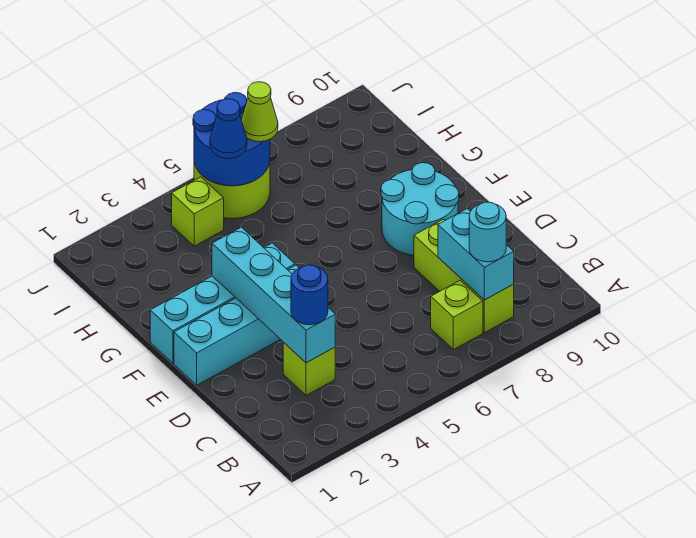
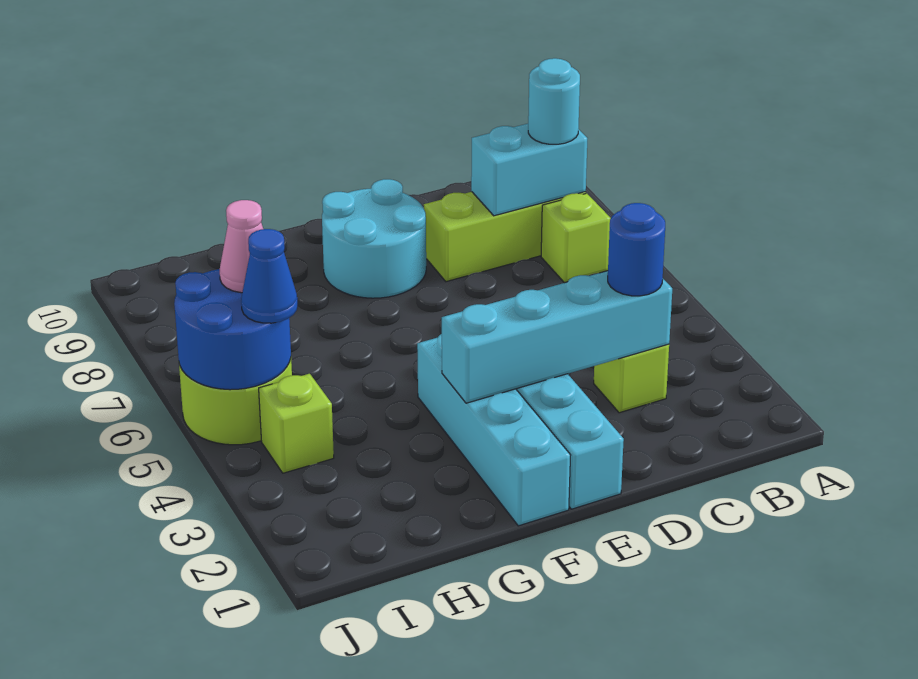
lime 1x1 cone [241,82,278,142] -> pink 1x1 cone [220,200,263,293]

